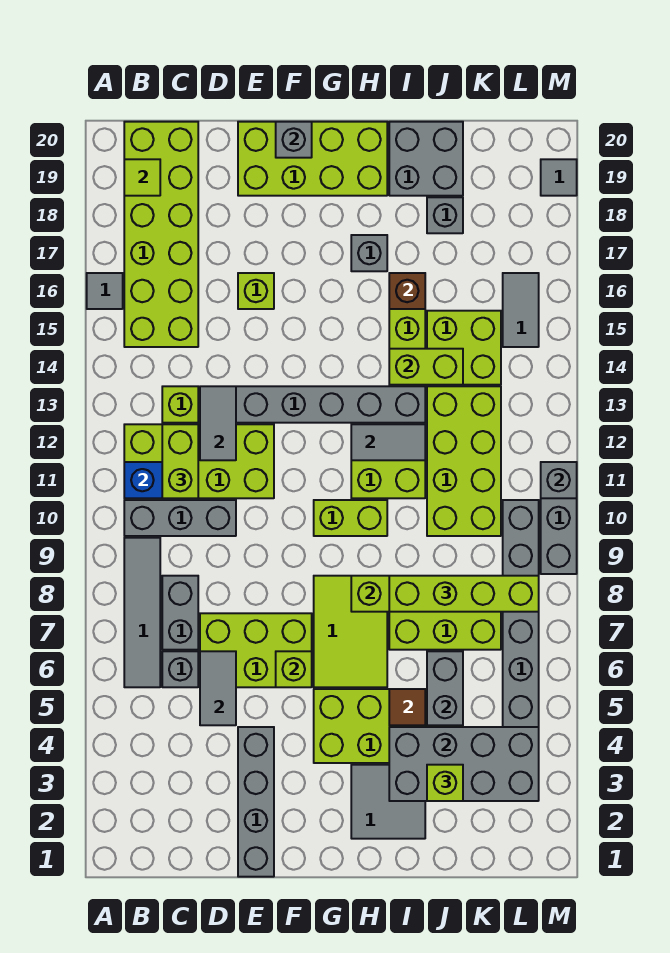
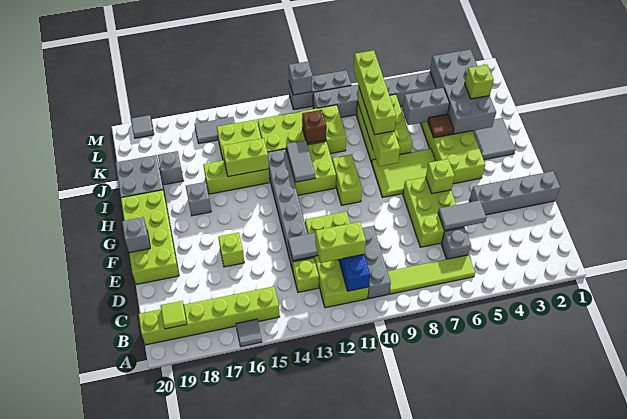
grey 1x4 tile [124,538,160,687] -> lime 1x4 tile [388,255,475,294]
lime 2x6 brick [124,122,198,347] -> lime 1x6 brick [139,286,280,345]
grey 1x2 brick [162,576,198,650] -> none
lime 1x2 brick [389,349,463,385] -> lime 1x2 brick turned to [222,138,269,177]
brown 1x1 brick [389,273,425,309] -> brown 1x1 brick moved to [302,110,327,144]

